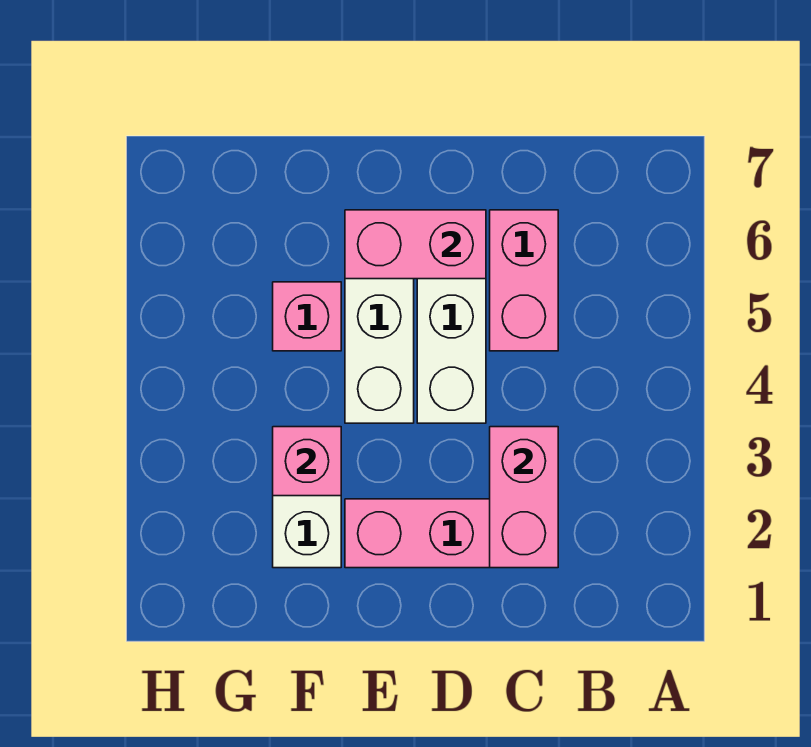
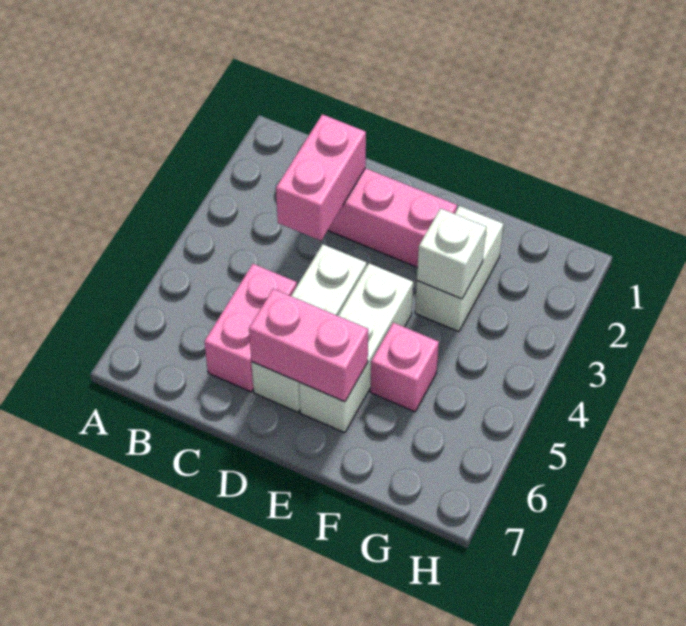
pink 1x1 brick [273,427,341,496] -> white 1x1 brick [417,208,486,299]

